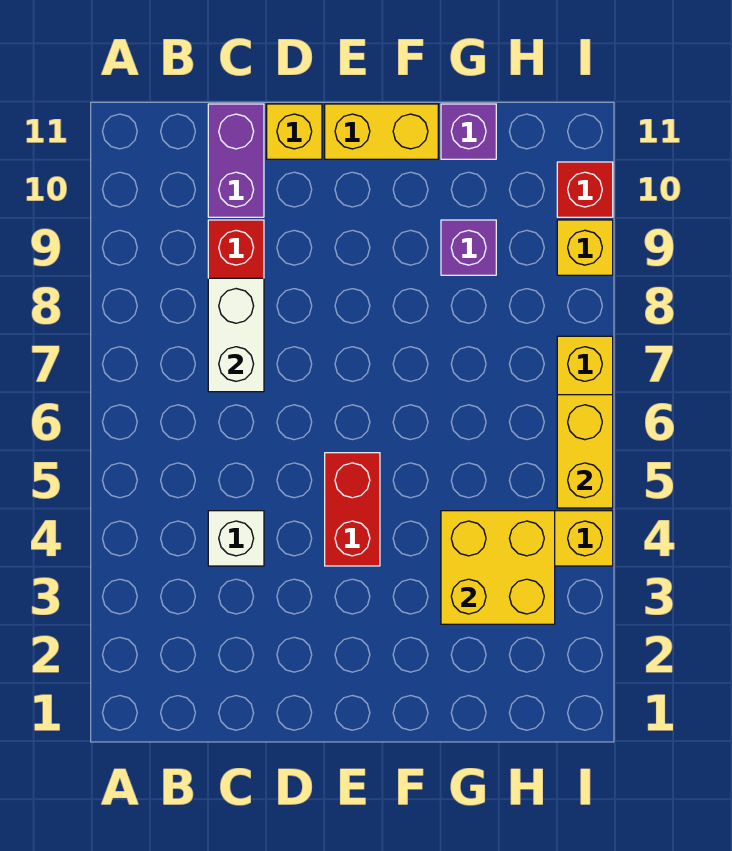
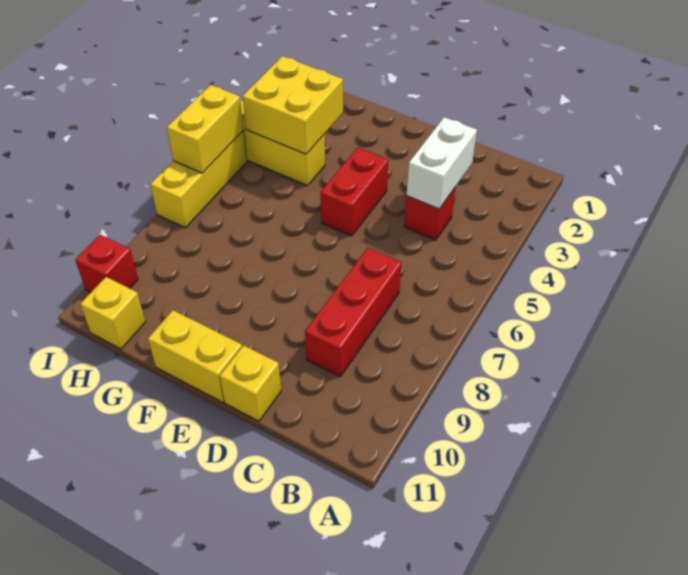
white 1x1 brick [208,511,264,566] -> red 1x1 brick [404,187,456,240]
white 1x2 brick [208,278,264,392] -> white 1x2 brick moved to [407,117,477,209]
purple 1x2 brick [208,104,264,217] -> none
purple 1x1 brick [441,220,496,275] -> none
purple 1x1 brick [441,104,496,159] -> none
yellow 1x1 brick [557,220,613,275] -> yellow 1x1 brick moved to [80,277,145,349]

